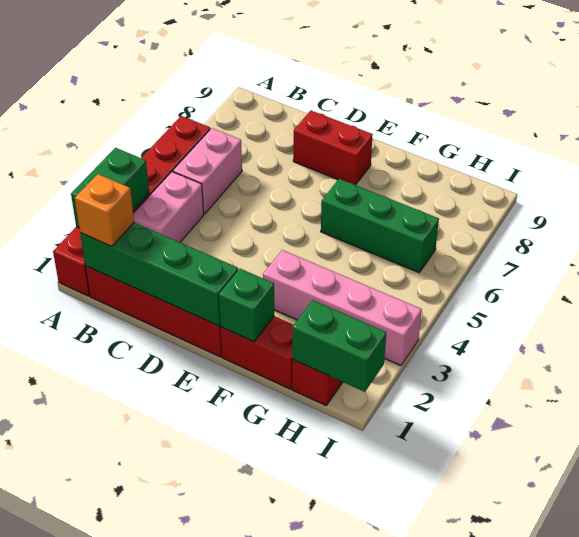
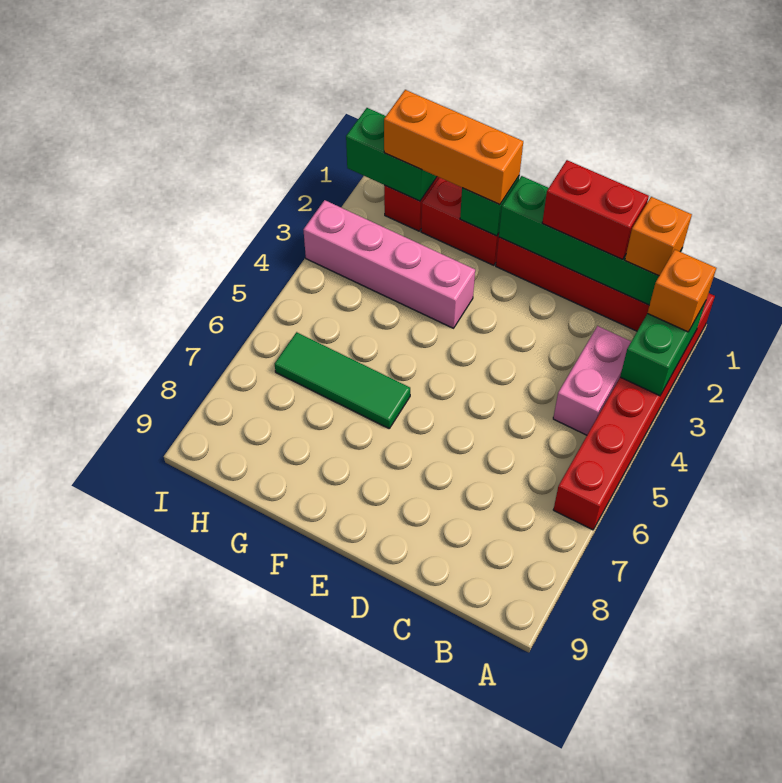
none -> orange 1x1 brick [647,250,716,332]
pink 1x2 brick [173,128,242,214] -> none
red 1x2 brick [293,111,373,185] -> red 1x2 brick moved to [542,160,649,259]
none -> orange 1x3 brick [384,90,523,205]
green 1x3 brick [321,179,439,272] -> green 1x3 tile [275,332,410,428]

